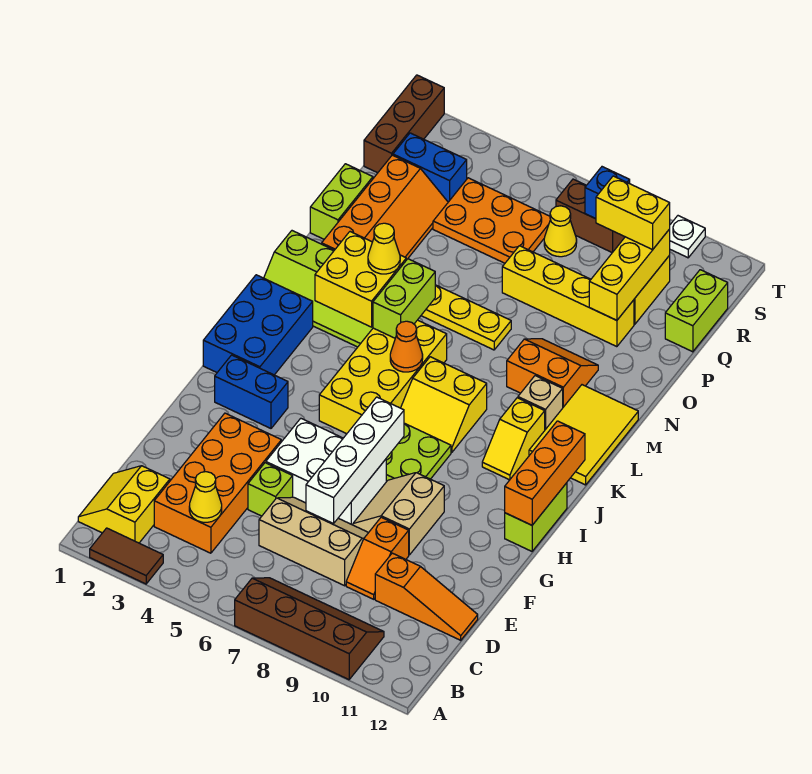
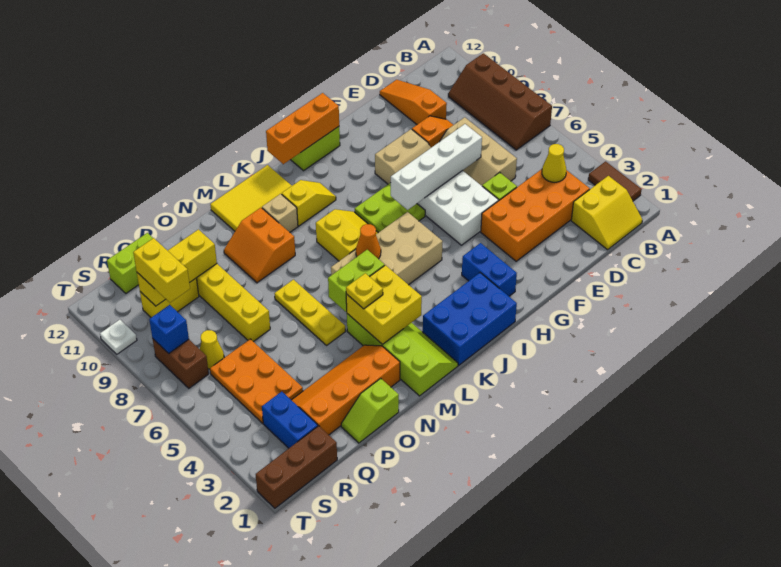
yellow 2x4 brick [319,320,447,434] -> tan 2x4 brick [331,212,443,285]
yellow 1x1 cone [368,223,400,274] -> yellow 1x1 plate [346,273,383,309]
lime 1x2 brick [310,164,373,239] -> lime 1x2 slope [341,378,399,443]

